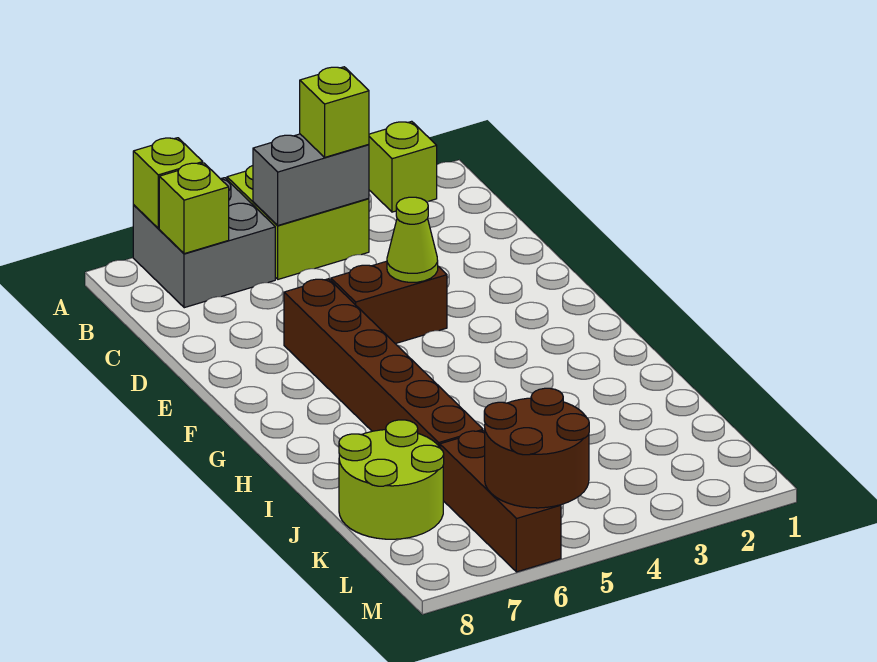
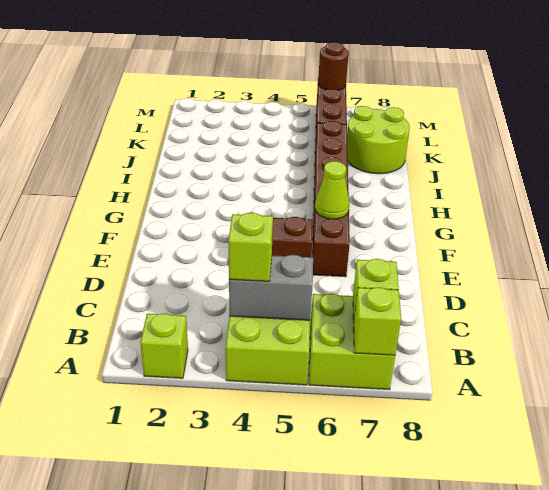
grey 2x2 brick [133,178,275,308] -> lime 2x2 brick [309,294,395,389]
lime 1x1 cone [387,197,438,282] -> lime 1x1 cone moved to [315,161,349,219]
brown 2x2 round brick [484,388,589,508] -> brown 1x1 round brick [318,42,349,90]

